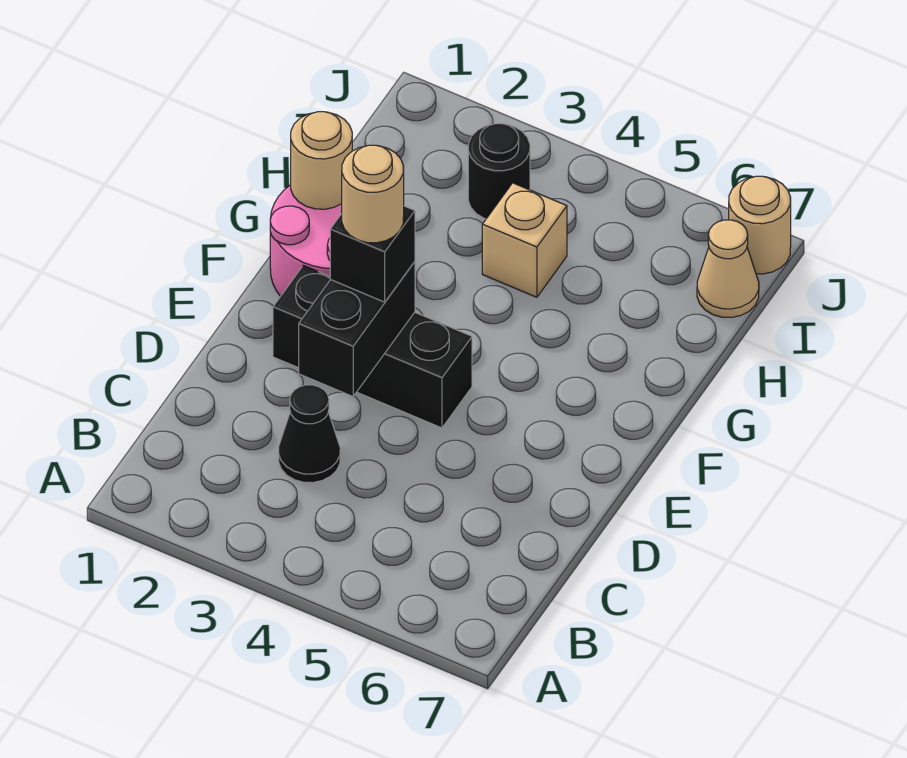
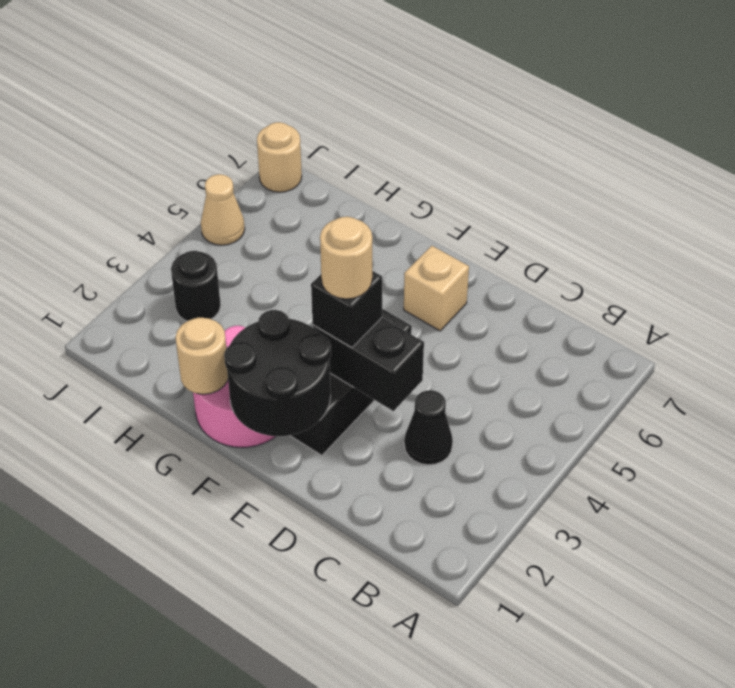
none -> black 2x2 round brick [224,310,331,436]
tan 1x1 brick [482,183,567,297] -> tan 1x1 brick moved to [404,246,469,331]
tan 1x1 cone [697,220,759,317] -> tan 1x1 cone moved to [201,174,245,245]

